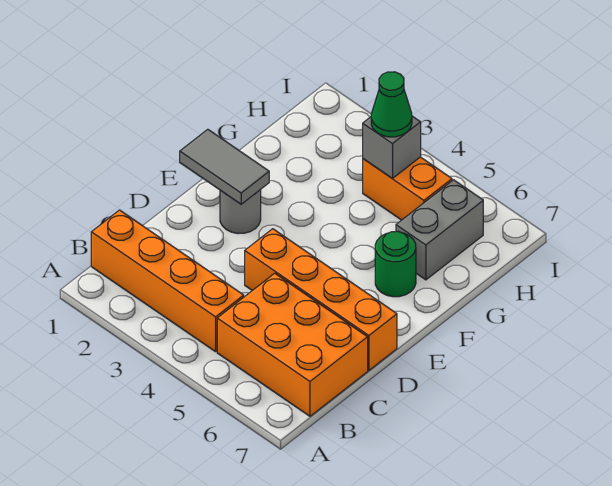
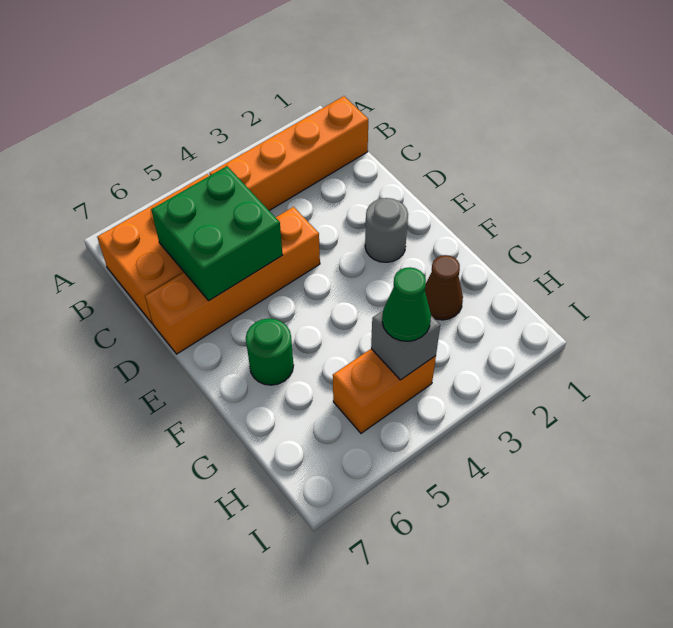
none -> green 2x2 brick [151,166,283,300]
grey 1x2 tile [180,129,269,204] -> none
none -> brown 1x1 cone [425,255,463,320]
grey 1x2 brick [396,180,483,280] -> none

